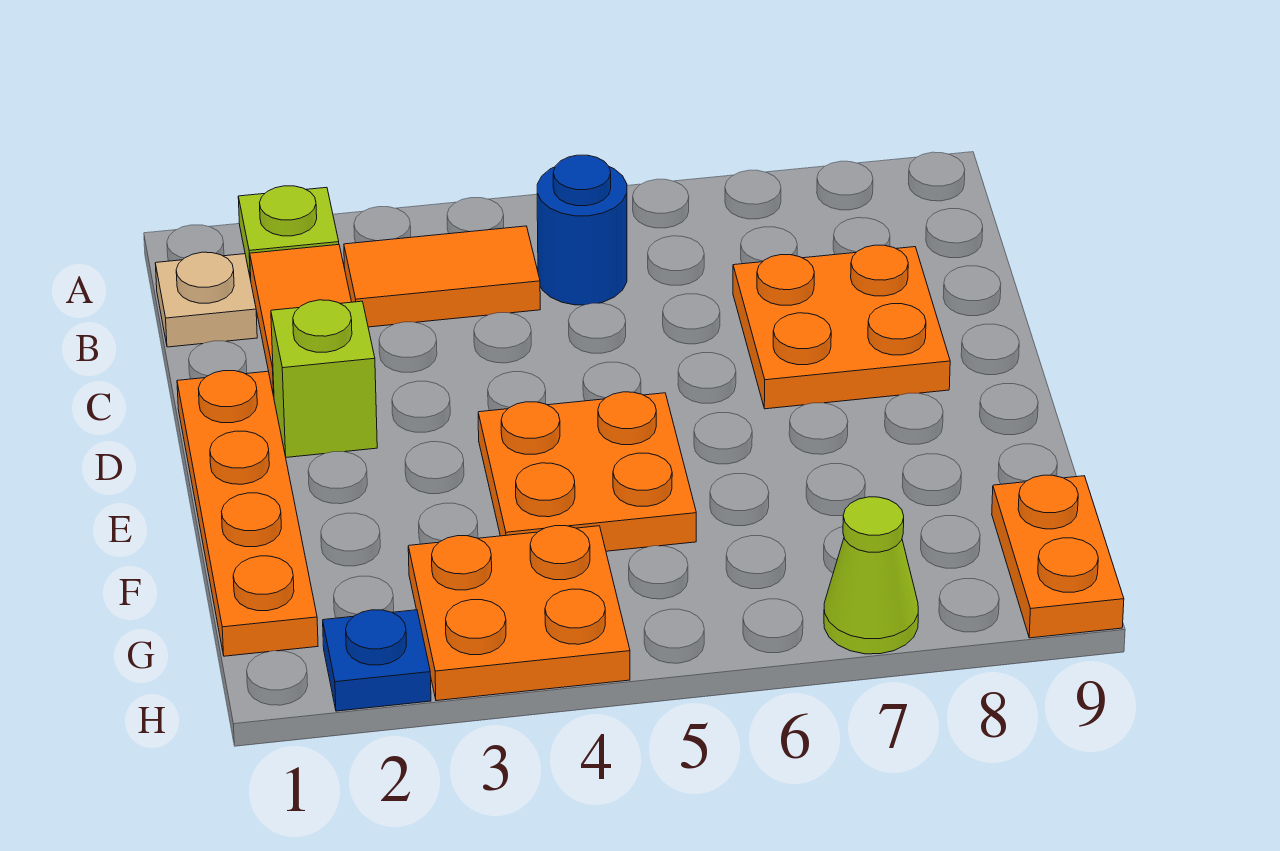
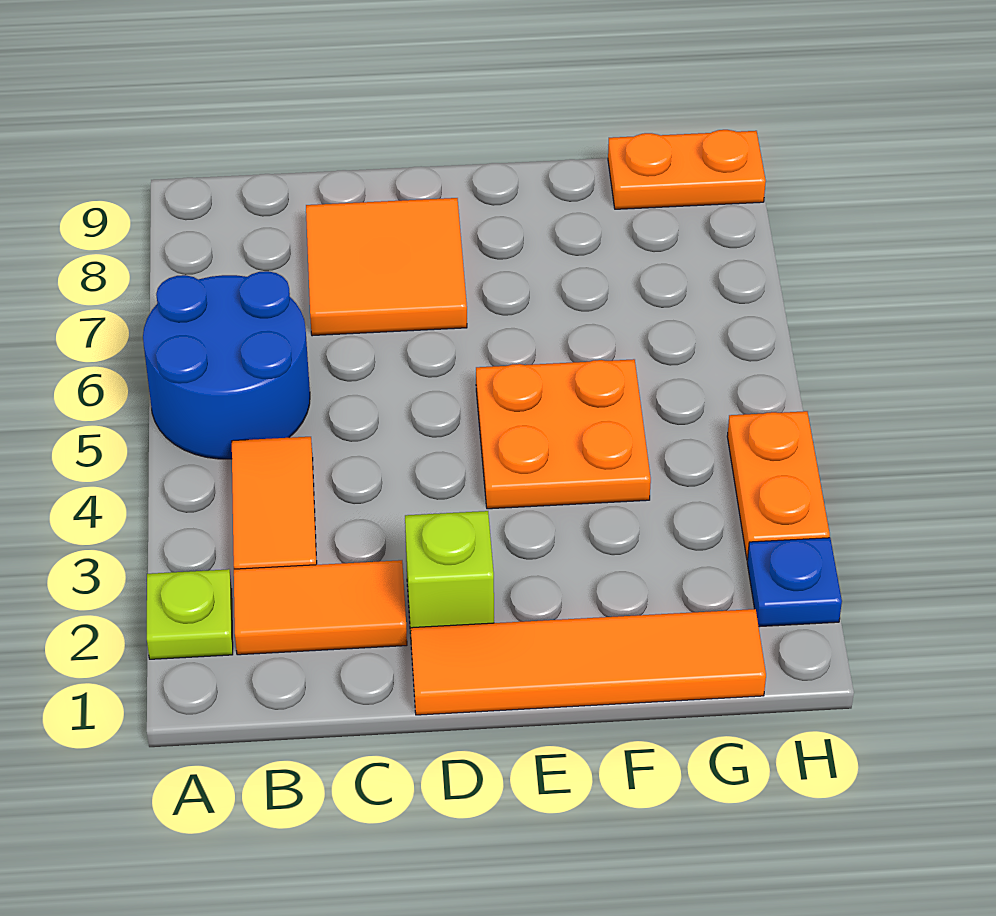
tan 1x1 plate [155,252,257,347] -> none
blue 1x1 round brick [537,155,627,305] -> blue 2x2 round brick [143,271,310,459]
orange 2x2 plate [733,245,950,409] -> orange 2x2 tile [306,198,467,336]
orange 1x4 plate [177,371,318,656] -> orange 1x4 tile [411,609,766,715]
orange 2x2 plate [408,526,630,701] -> orange 1x2 plate [727,411,830,560]
lime 1x1 cone [824,497,918,654] -> none

